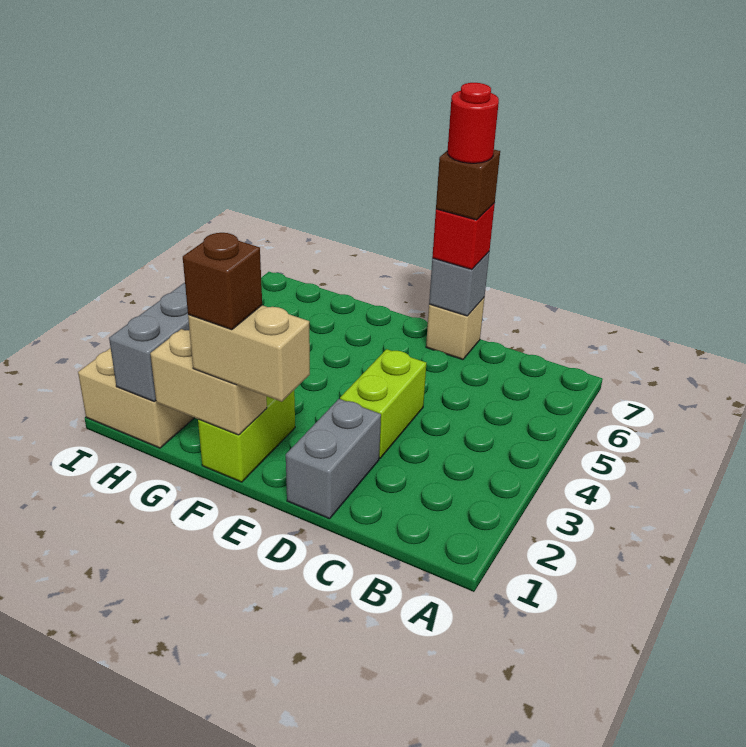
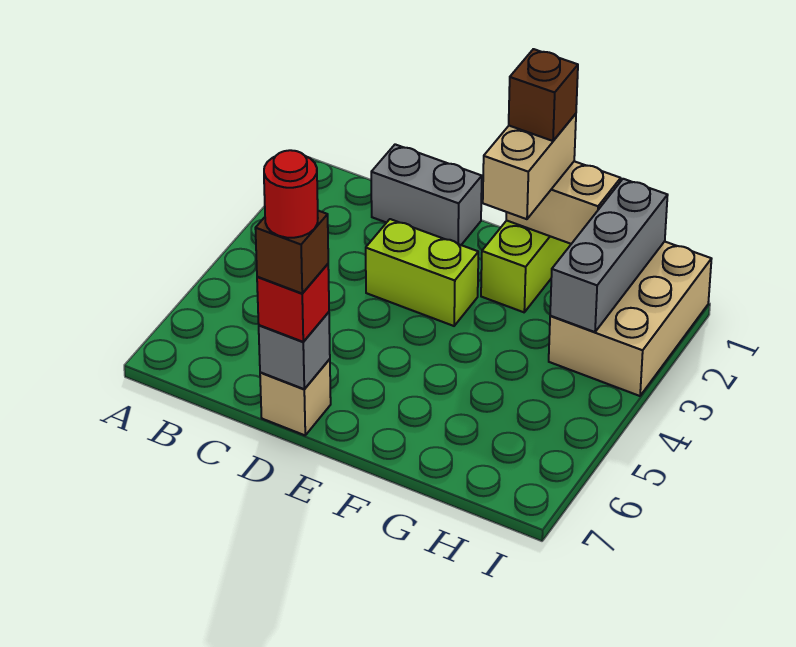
grey 1x2 brick [286,399,381,519] -> grey 1x2 brick turned to [371,144,482,245]
lime 1x2 brick [340,349,426,458] -> lime 1x2 brick turned to [366,219,478,326]
tan 1x2 brick [188,305,310,402] -> tan 1x2 brick turned to [483,114,576,219]

